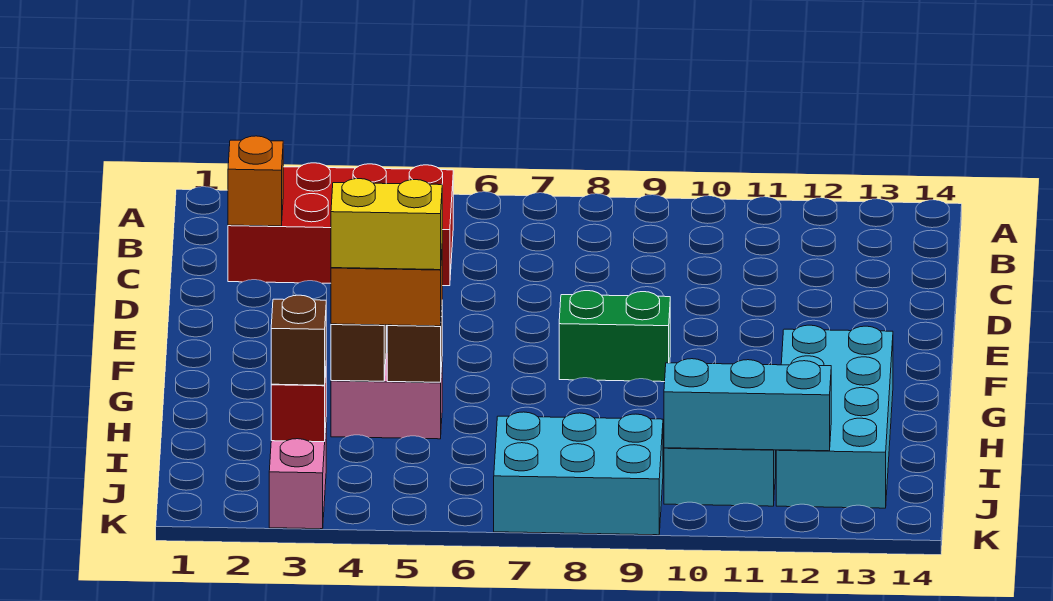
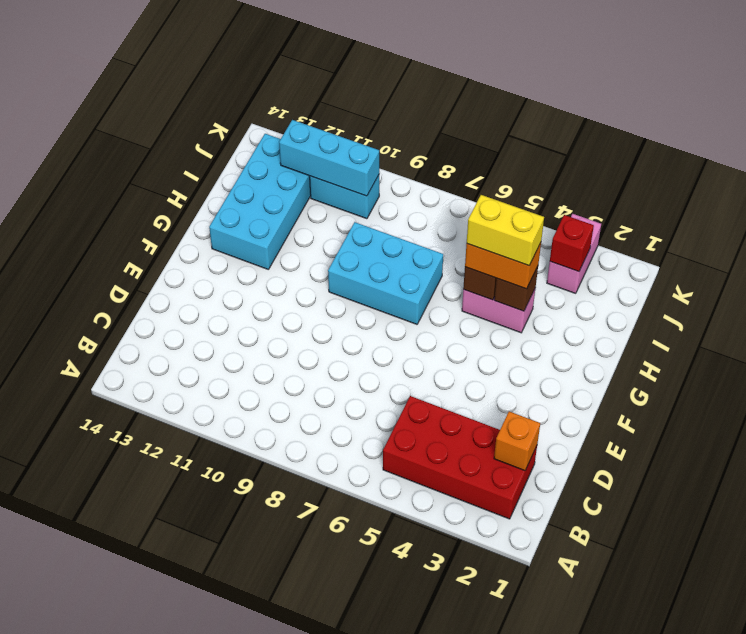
green 1x2 brick [559,291,670,382] -> none
brown 1x1 brick [271,295,326,385] -> none
cyan 2x3 brick [494,412,663,535] -> cyan 2x3 brick moved to [328,222,443,324]

